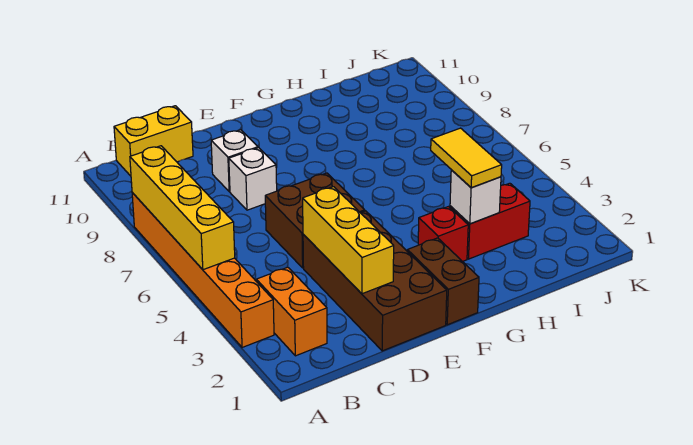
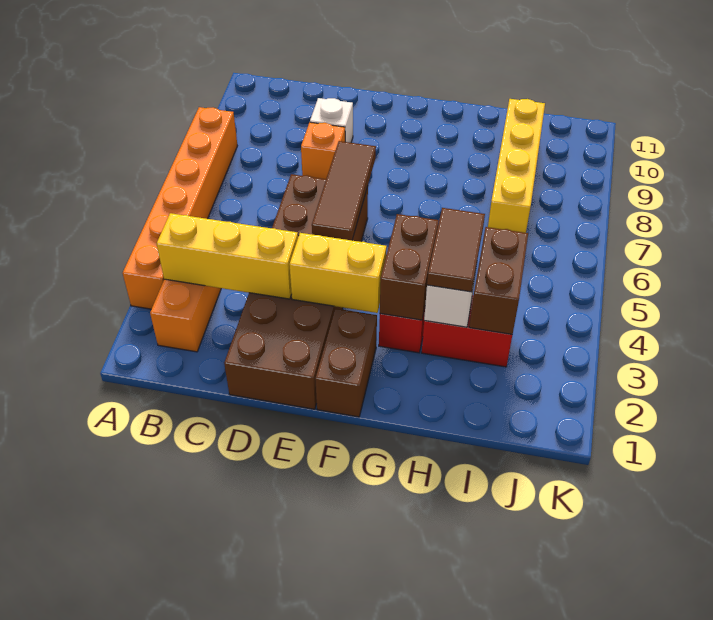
yellow 1x4 brick [130,146,235,270] -> yellow 1x4 brick moved to [488,99,545,233]
yellow 1x2 brick [114,106,193,176] -> yellow 1x2 brick moved to [289,233,387,313]
yellow 1x3 brick [303,187,394,294] -> yellow 1x3 brick turned to [157,213,298,299]
white 1x1 brick [229,148,277,210] -> orange 1x1 brick [301,122,345,179]
none -> brown 1x3 tile [312,141,376,240]
none -> brown 1x2 brick [380,214,439,320]
yellow 1x2 tile [431,128,502,188] -> brown 1x2 tile [427,208,485,292]
none -> brown 1x2 brick [469,227,528,334]

